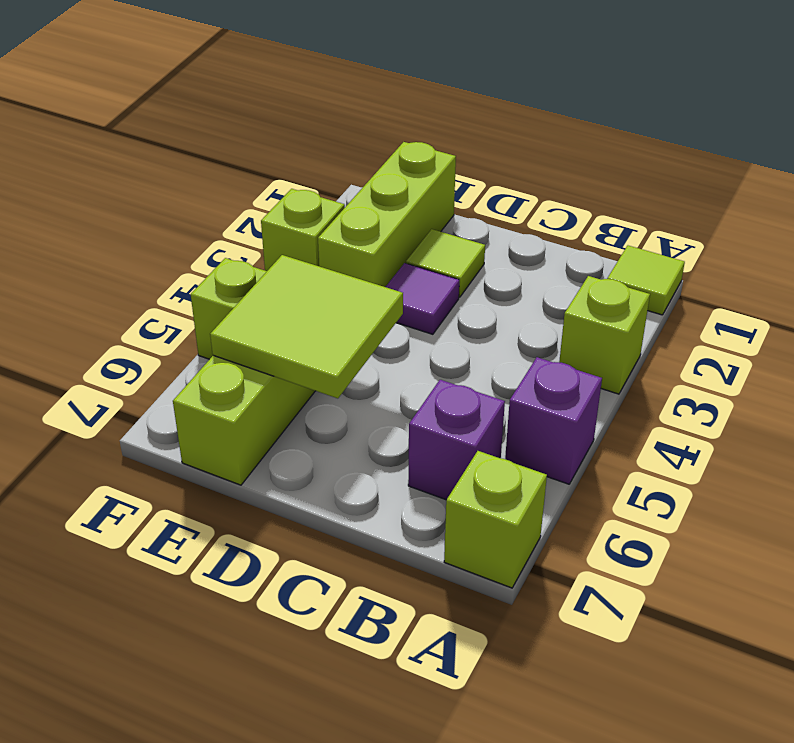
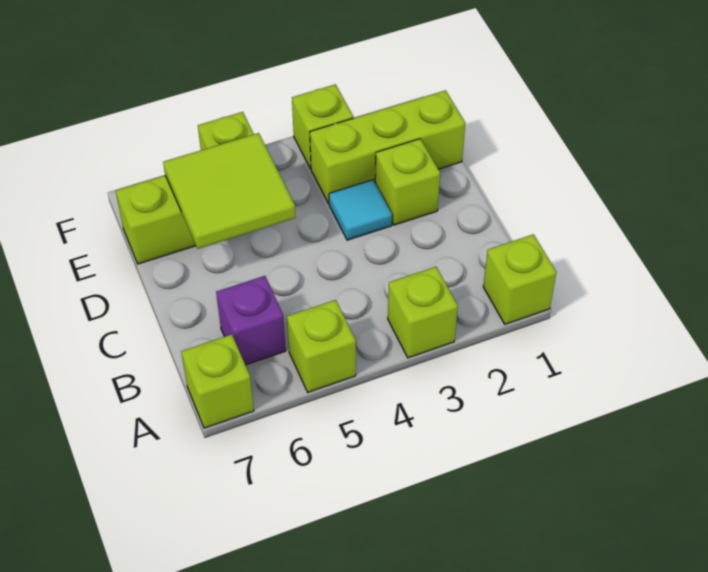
lime 1x1 tile [607,246,685,315] -> lime 1x1 brick [483,234,556,324]
purple 1x1 brick [505,357,602,484] -> lime 1x1 brick [287,300,356,392]
lime 1x1 tile [406,229,485,297] -> lime 1x1 brick [375,139,440,225]
purple 1x1 tile [386,263,459,334] -> cyan 1x1 tile [329,180,392,240]

